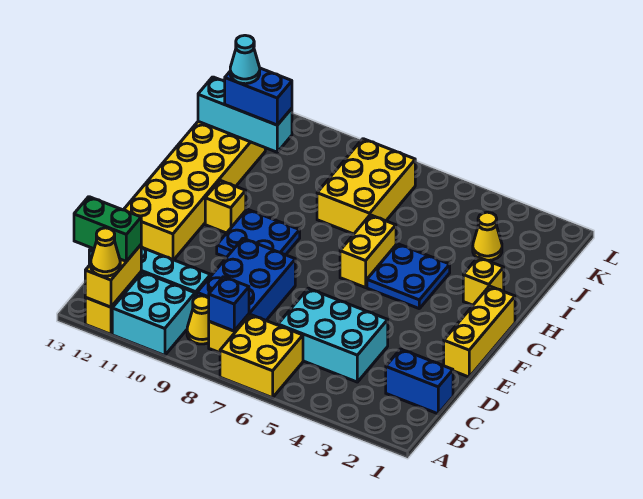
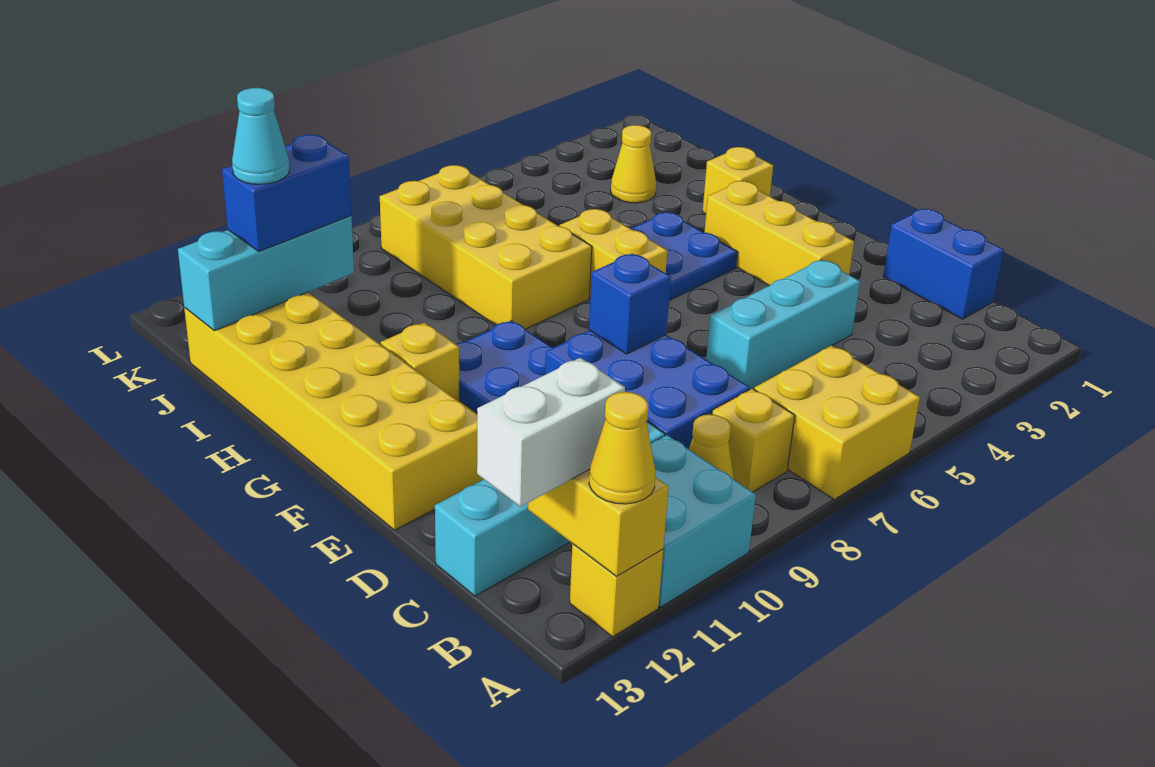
blue 1x1 brick [209,277,249,331] -> blue 1x1 brick moved to [589,254,671,354]
green 1x2 brick [74,197,141,261] -> white 1x2 brick [477,358,625,507]
blue 1x2 brick [386,349,453,414] -> blue 1x2 brick turned to [883,209,1004,319]
cyan 2x3 brick [278,288,388,382] -> cyan 1x3 brick [706,260,860,390]
yellow 1x3 brick [444,286,515,377] -> yellow 1x3 brick moved to [704,181,854,286]
yellow 2x3 brick [317,139,415,234] -> yellow 2x4 brick [380,165,592,329]

